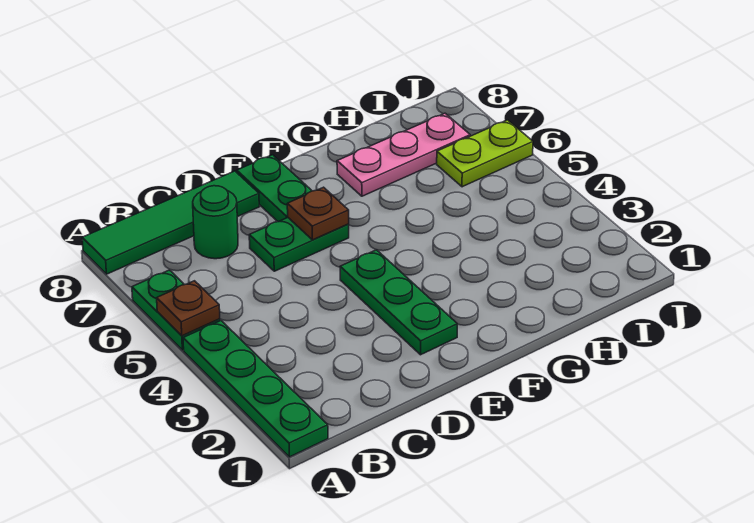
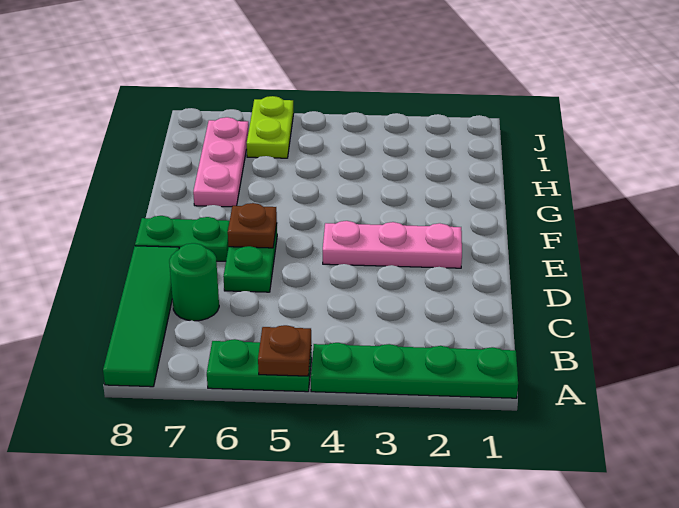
green 1x3 plate [340,250,457,355] -> pink 1x3 plate [323,221,462,268]

